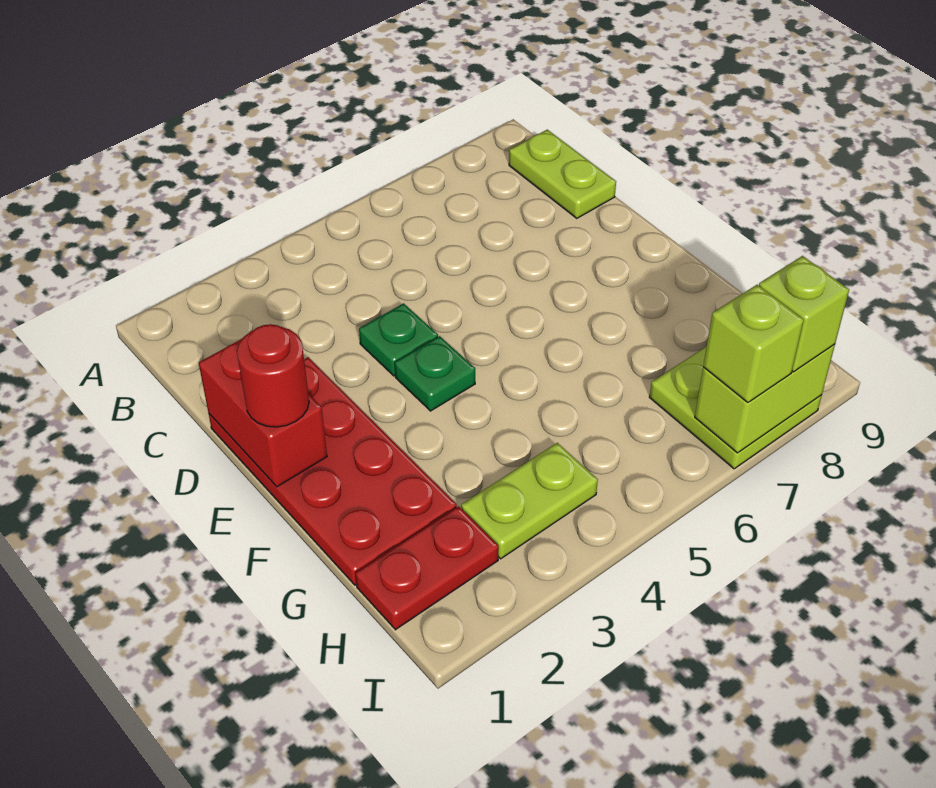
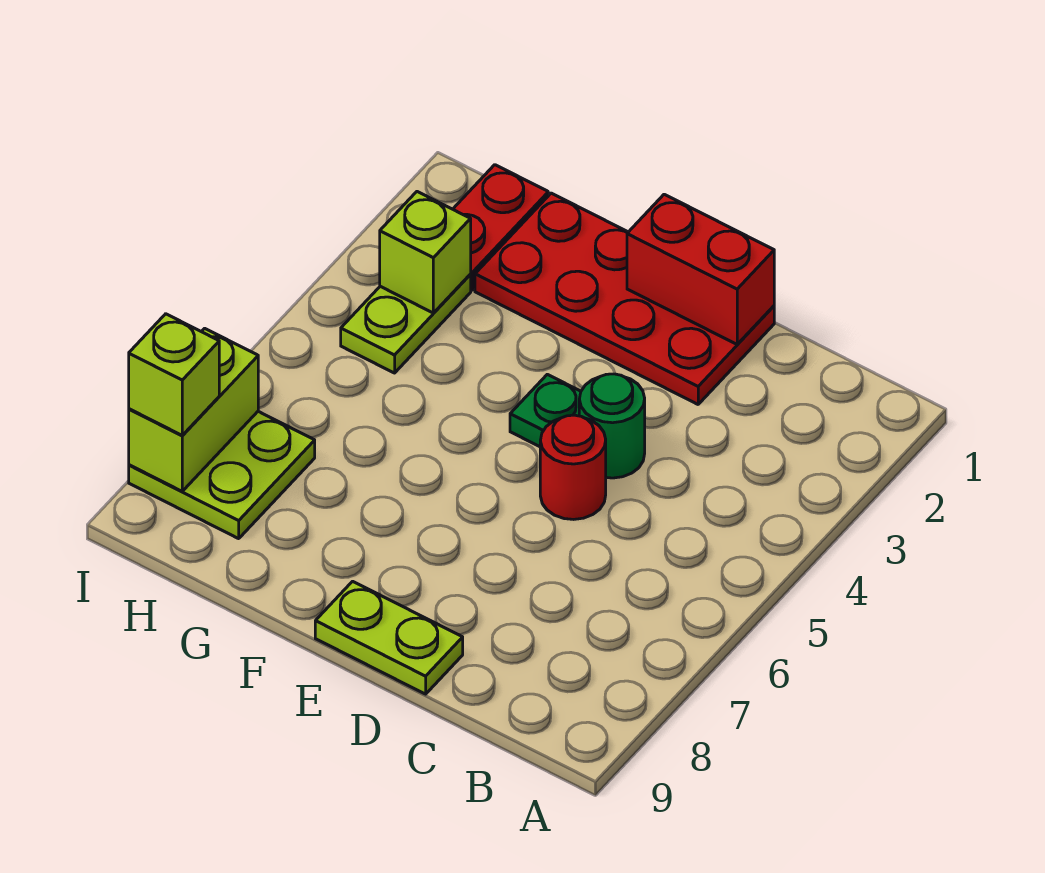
lime 1x2 plate [509,130,616,218] -> lime 1x2 plate moved to [315,581,463,694]
green 1x1 plate [359,303,438,376] -> green 1x1 round brick [579,374,645,478]
red 1x1 round brick [237,324,309,427] -> red 1x1 round brick moved to [540,415,606,519]
lime 1x1 brick [703,285,804,403] -> lime 1x1 brick moved to [380,192,471,313]

